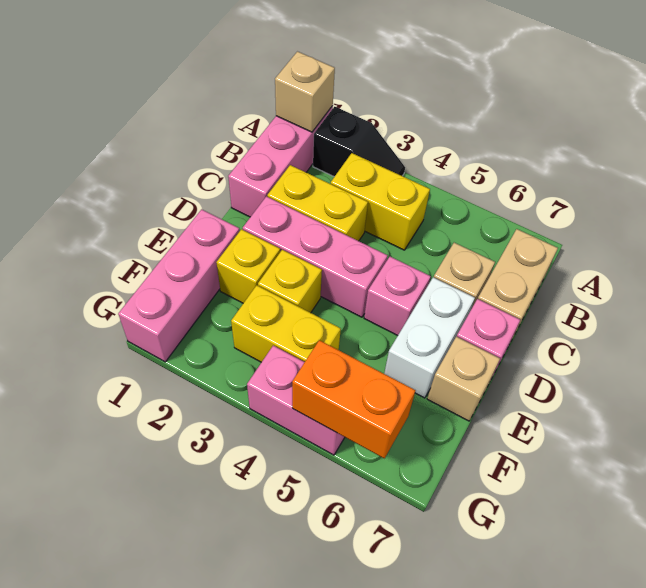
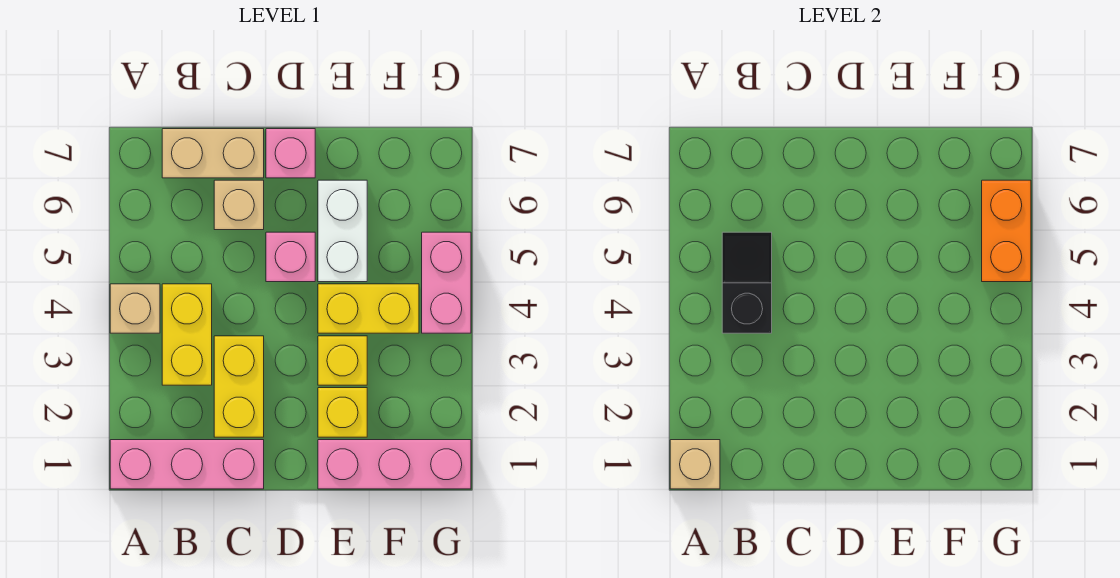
black 1x2 slope [313,107,405,177] -> black 1x2 slope moved to [722,232,772,333]
pink 1x3 brick [243,196,388,317] -> none
white 1x2 brick [384,277,475,398] -> white 1x2 brick turned to [318,180,367,282]
tan 1x1 brick [427,336,500,421] -> tan 1x1 brick moved to [110,284,160,333]
yellow 1x2 brick [231,285,341,362] -> yellow 1x2 brick turned to [318,284,419,333]

